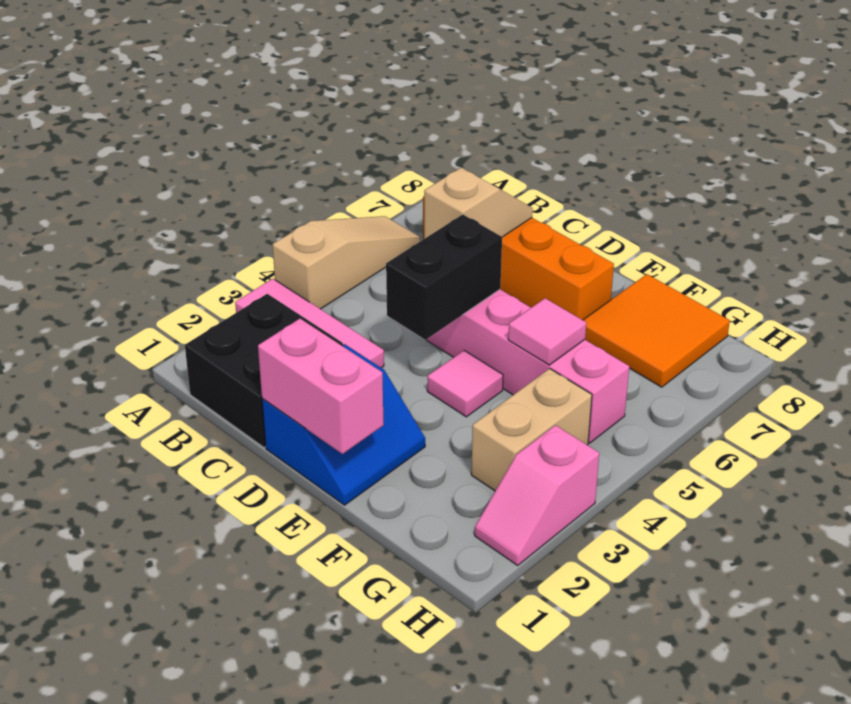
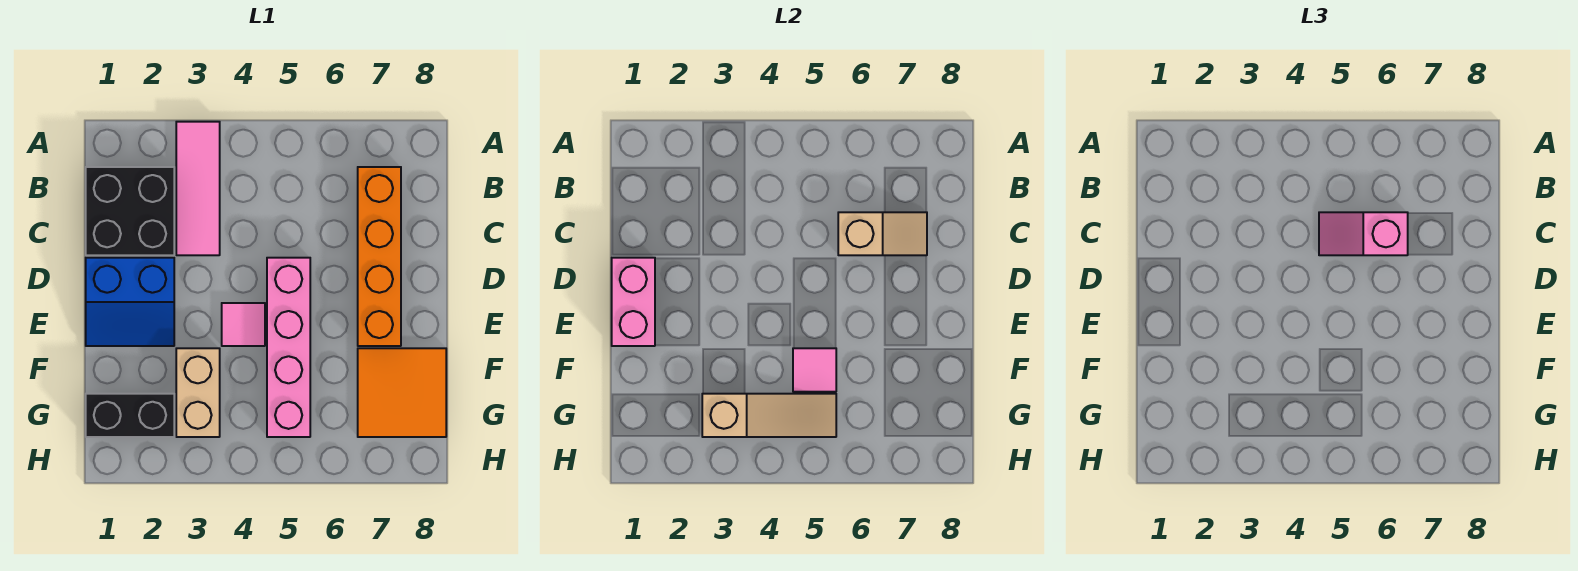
tan 1x3 slope [273,216,420,309] -> tan 1x3 slope moved to [702,394,836,437]
black 1x2 brick [386,214,502,340] -> black 1x2 brick moved to [86,394,174,437]
tan 1x2 brick [471,369,592,491] -> tan 1x2 brick turned to [176,348,220,437]
pink 1x2 slope [475,425,599,565] -> pink 1x2 slope moved to [1319,212,1408,255]

